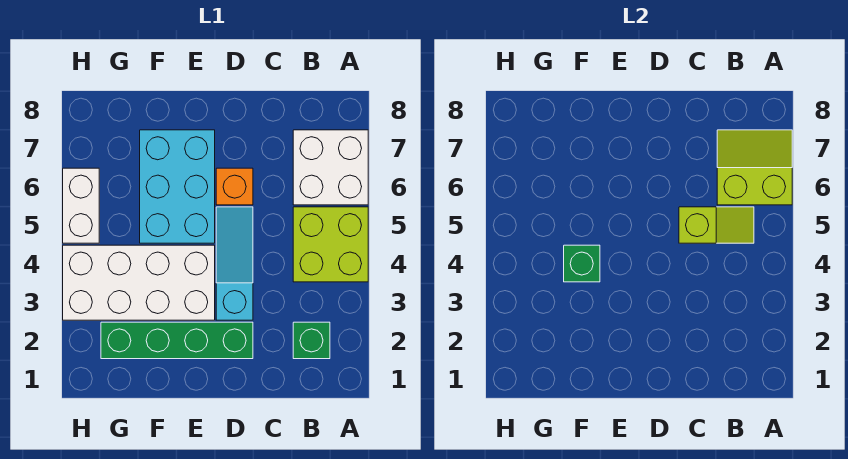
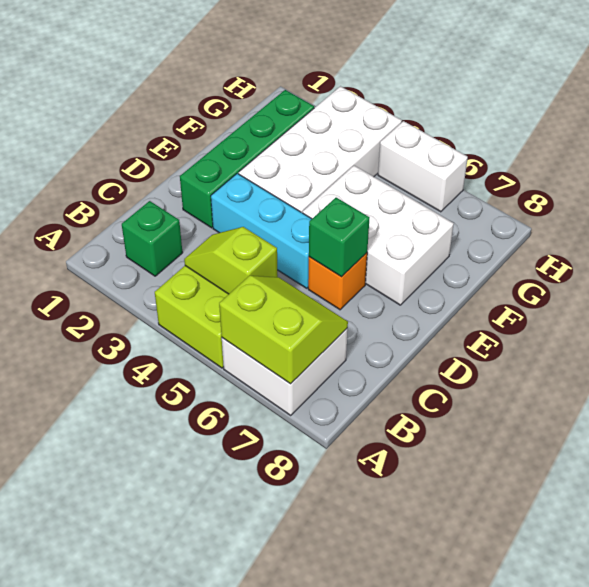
lime 2x2 slope [717,130,792,205] -> lime 2x2 slope turned to [219,276,348,384]
lime 1x2 slope [679,207,754,243] -> lime 1x2 slope turned to [184,227,278,294]
cyan 1x3 slope [216,207,253,320] -> cyan 1x3 brick [211,173,311,288]
cyan 2x3 brick [140,130,215,243] -> white 2x3 brick [303,166,454,305]
green 1x1 brick [564,245,600,282] -> green 1x1 brick moved to [309,198,369,277]

